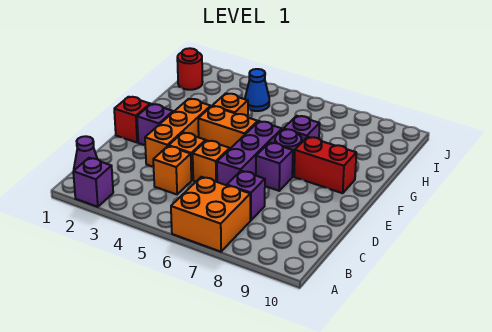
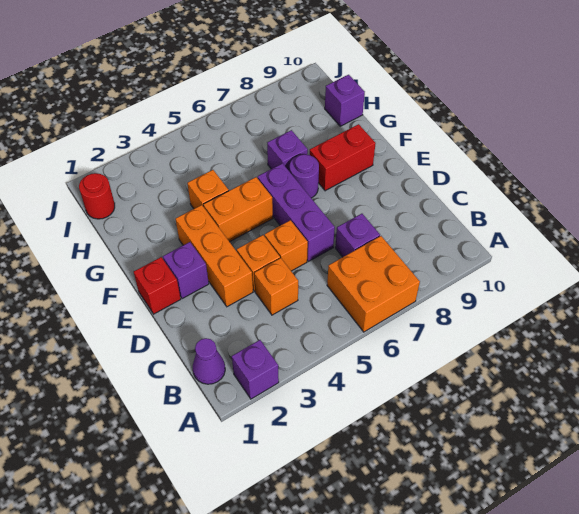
purple 1x1 brick [256,143,293,191] -> purple 1x1 brick moved to [325,75,365,126]
blue 1x1 cone [245,69,269,111] -> none

